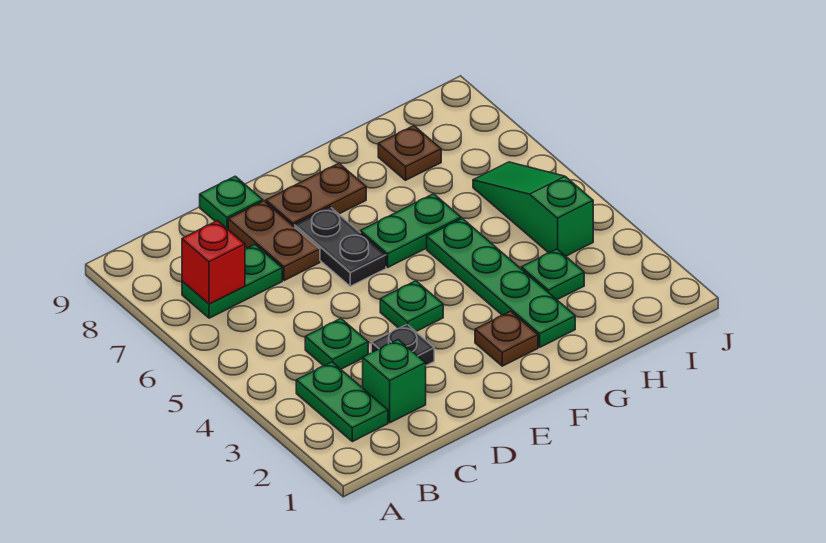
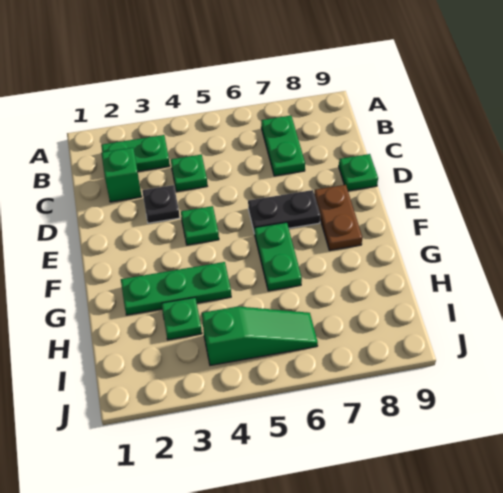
red 1x1 brick [182,221,245,304] -> none
brown 1x2 plate [228,201,320,281] -> none
brown 1x1 plate [475,311,538,366] -> none
green 1x4 plate [427,218,575,347] -> green 1x3 plate [121,262,231,315]
brown 1x1 plate [378,126,441,180] -> none

